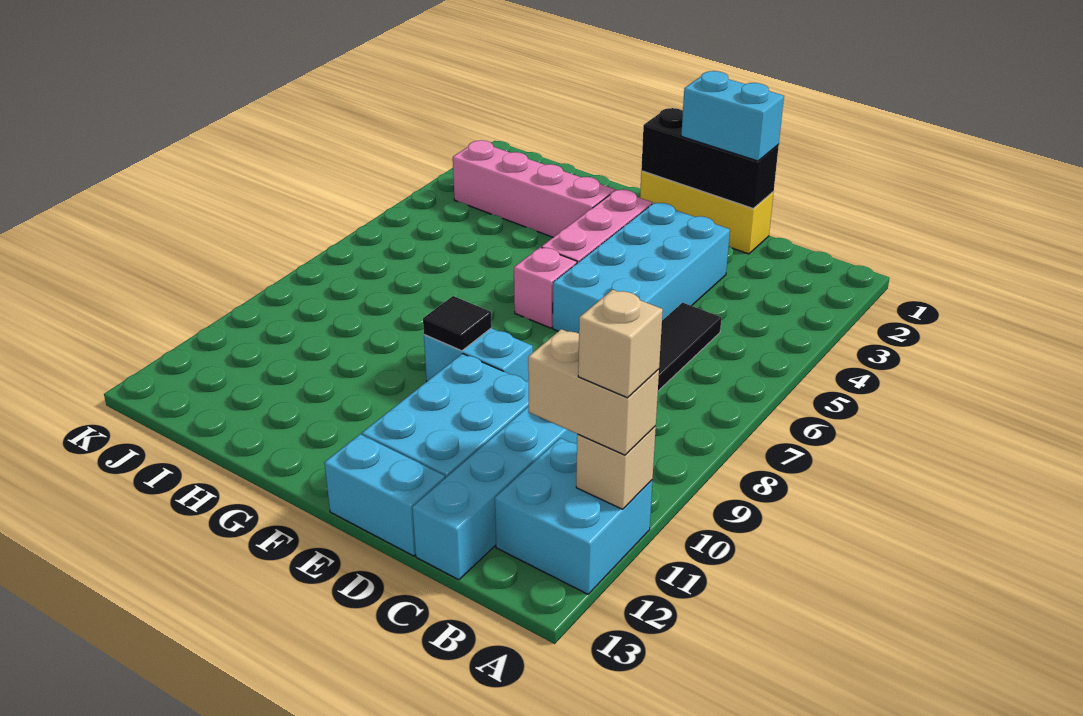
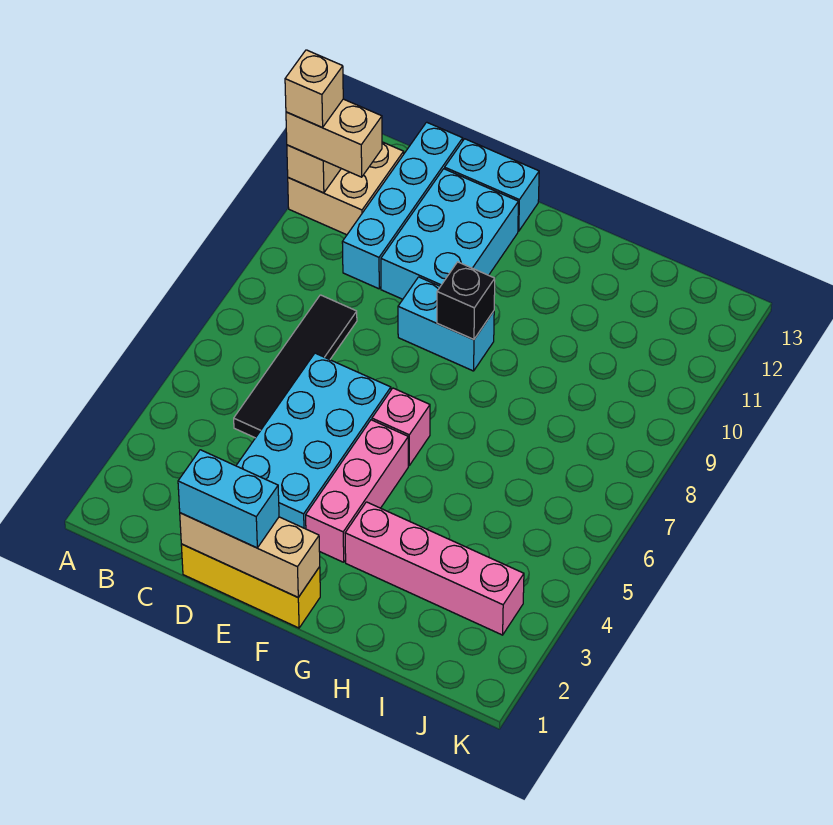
cyan 2x2 brick [495,438,652,594] -> tan 2x2 brick [288,142,404,235]
black 1x3 brick [641,108,779,209] -> tan 1x3 brick [180,513,320,597]
black 1x1 tile [423,296,492,351] -> black 1x1 brick [437,262,495,340]

